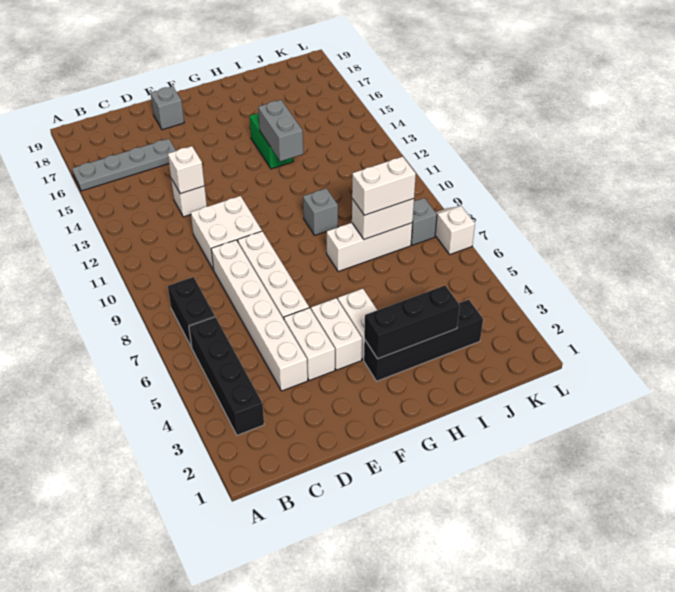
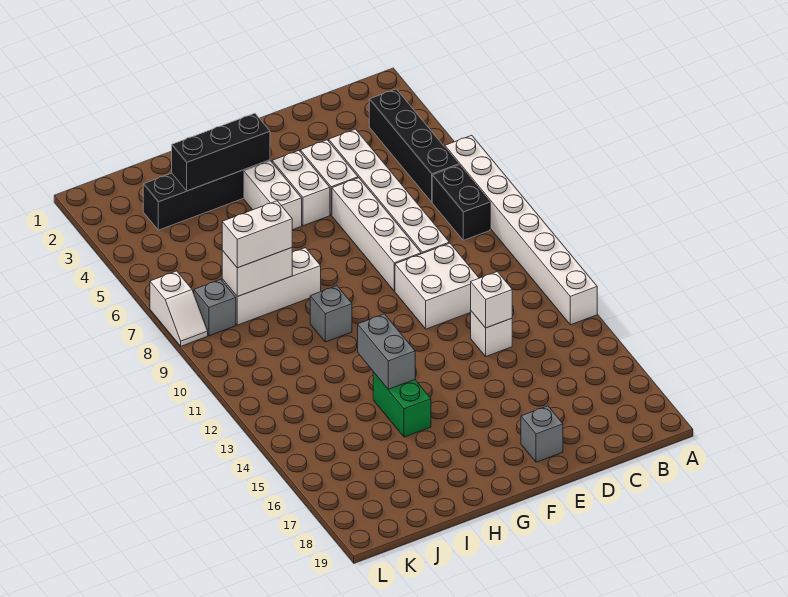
none -> white 1x8 brick [445,135,597,325]
grey 1x4 plate [72,139,176,191] -> none

